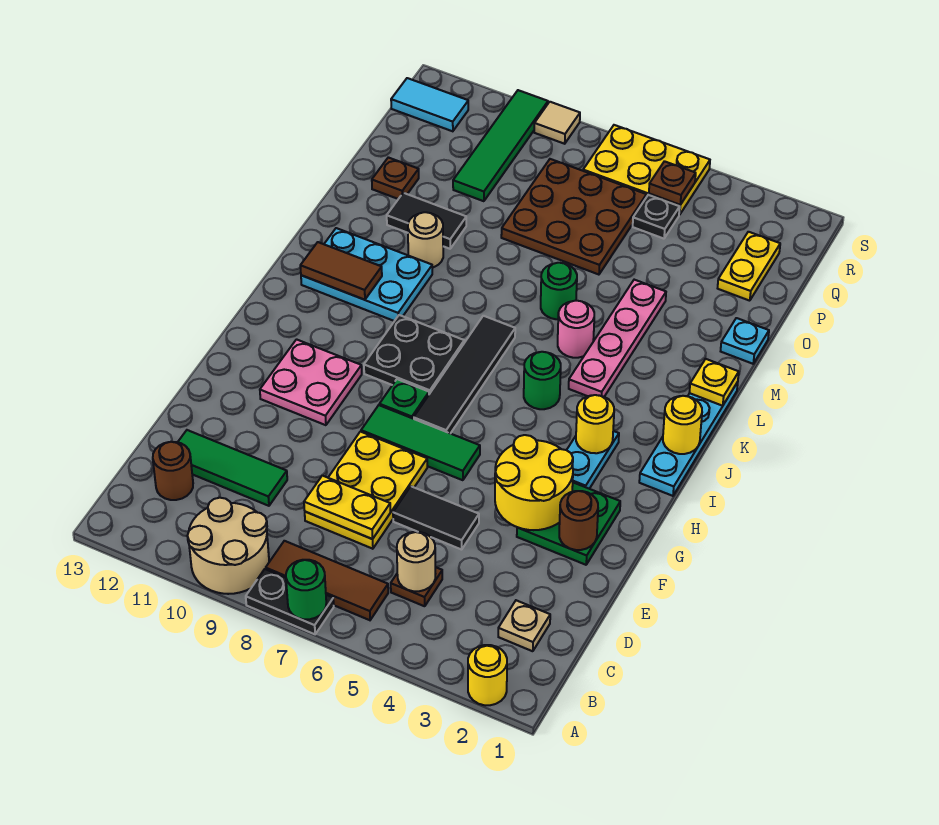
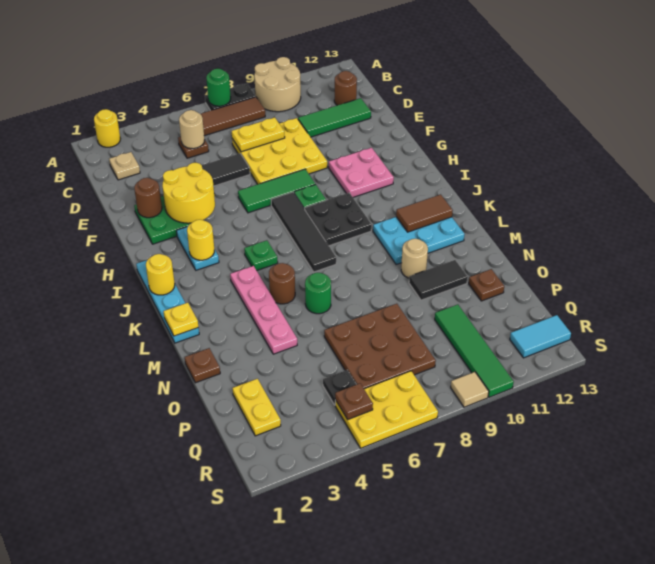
yellow 2x3 plate [305,432,427,549] -> yellow 3x3 plate [232,118,327,184]
green 1x1 round brick [524,352,561,409] -> green 1x1 plate [244,240,278,271]
pink 1x1 round brick [558,301,594,358] -> brown 1x1 round brick [269,263,295,304]
cyan 1x1 plate [721,318,769,364] -> brown 1x1 plate [185,348,220,383]

